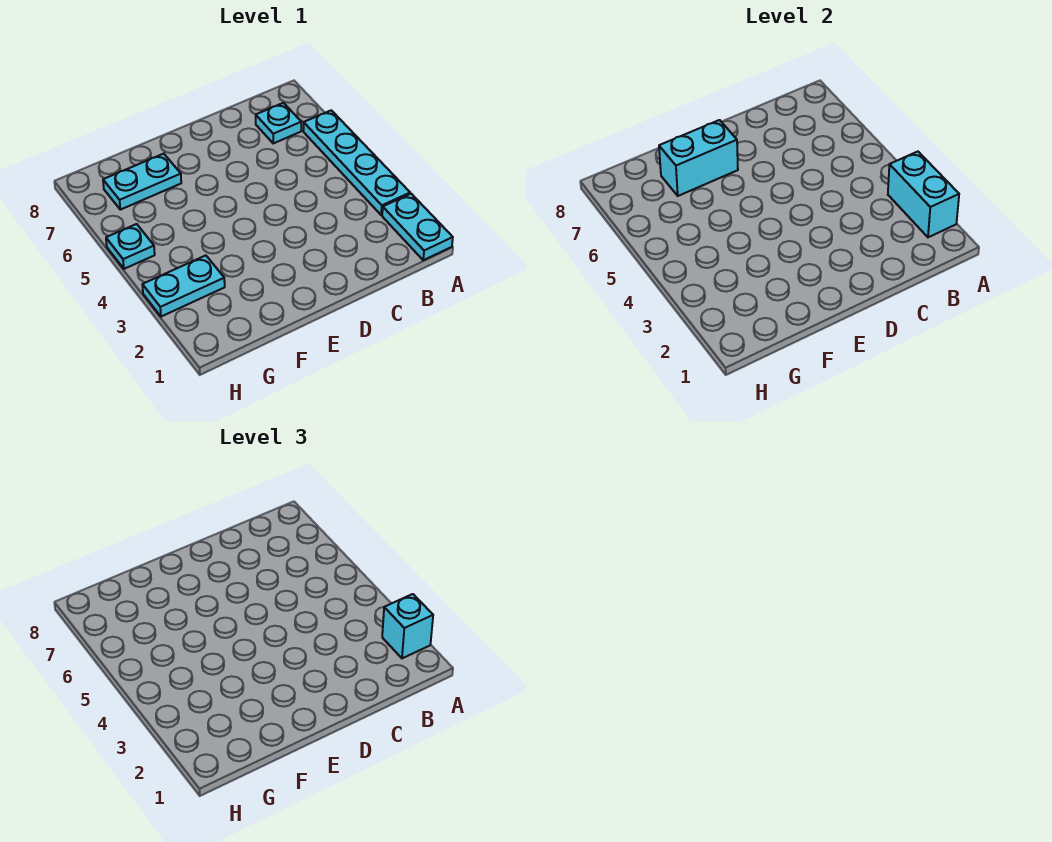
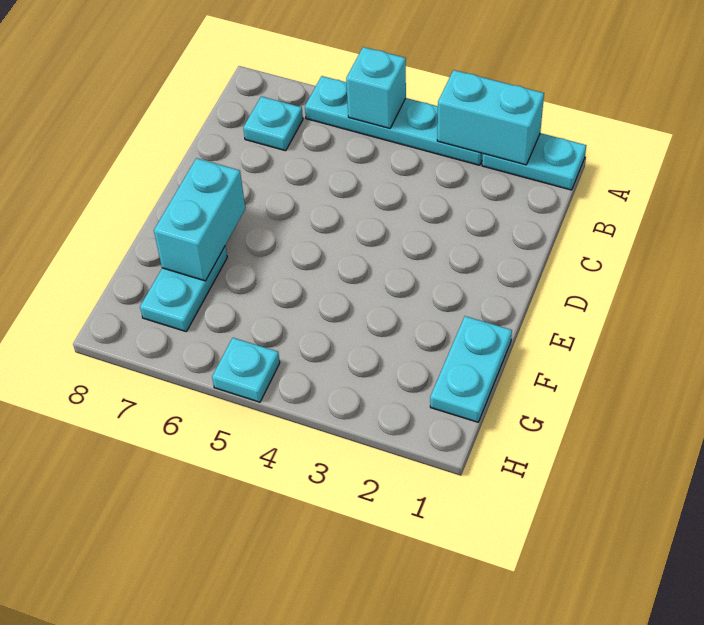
cyan 1x1 brick [382,594,433,658] -> cyan 1x1 brick moved to [346,47,406,129]
cyan 1x2 plate [142,256,225,317] -> cyan 1x2 plate moved to [430,316,512,422]

